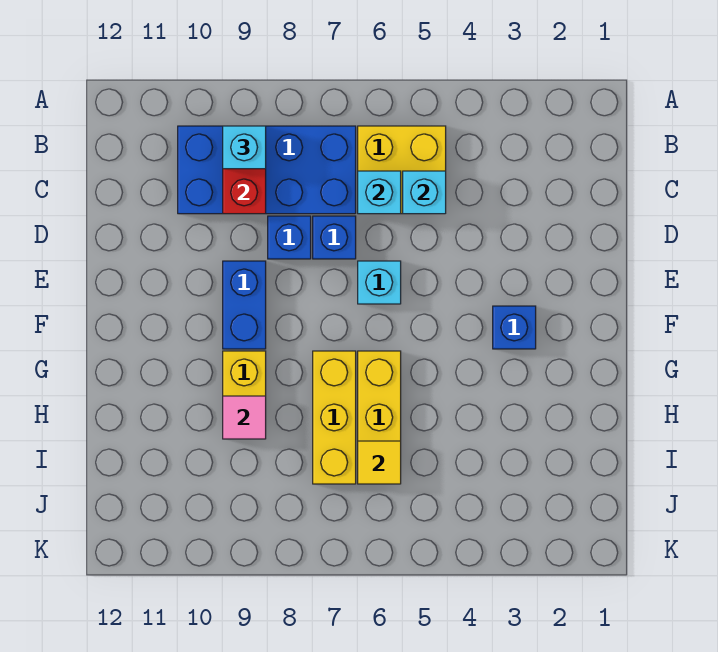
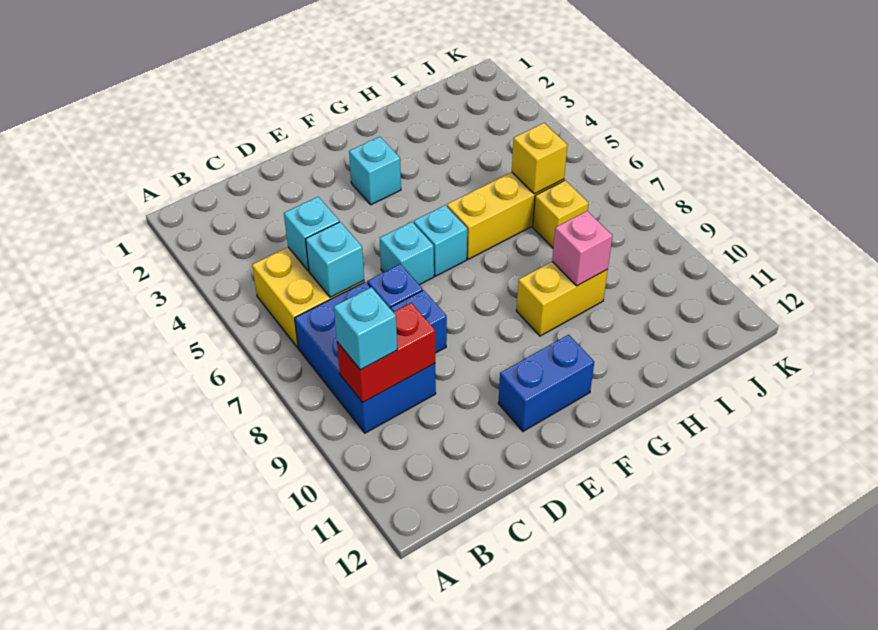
blue 2x4 brick [178,126,356,214] -> blue 2x3 brick [295,282,436,433]
blue 1x2 brick [223,261,266,349] -> blue 1x2 brick moved to [498,335,594,431]
blue 1x1 brick [493,306,536,349] -> cyan 1x1 brick [349,137,401,205]
none -> cyan 1x1 brick [414,205,467,276]
yellow 1x3 brick [313,351,356,484] -> yellow 1x1 brick [533,180,589,248]
pink 1x1 tile [223,396,266,439] -> pink 1x1 brick [552,211,613,286]
yellow 1x1 tile [358,441,401,484] -> yellow 1x1 brick [512,123,567,194]

